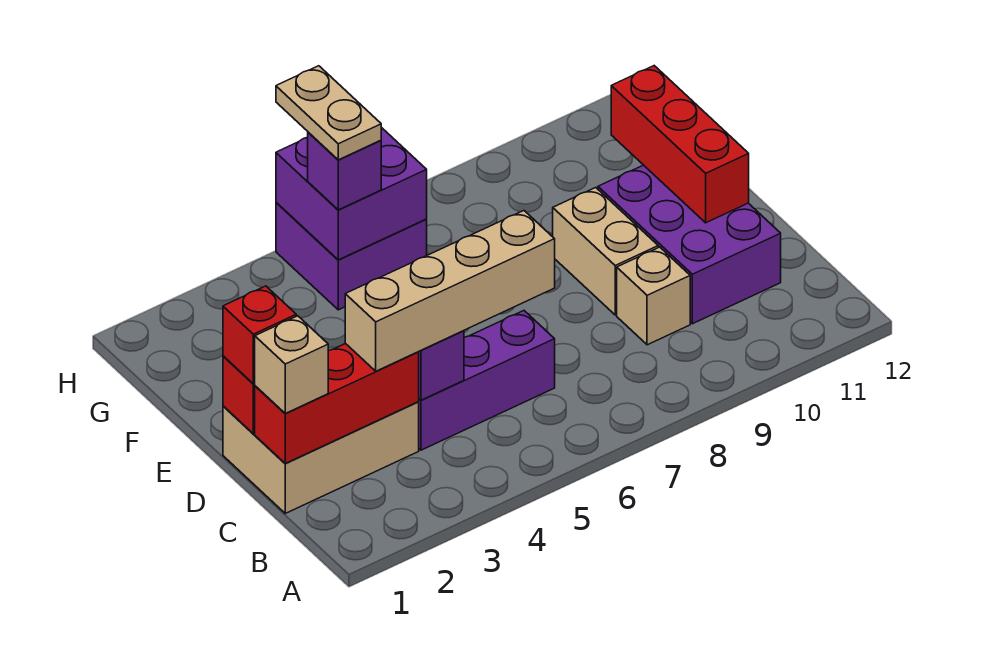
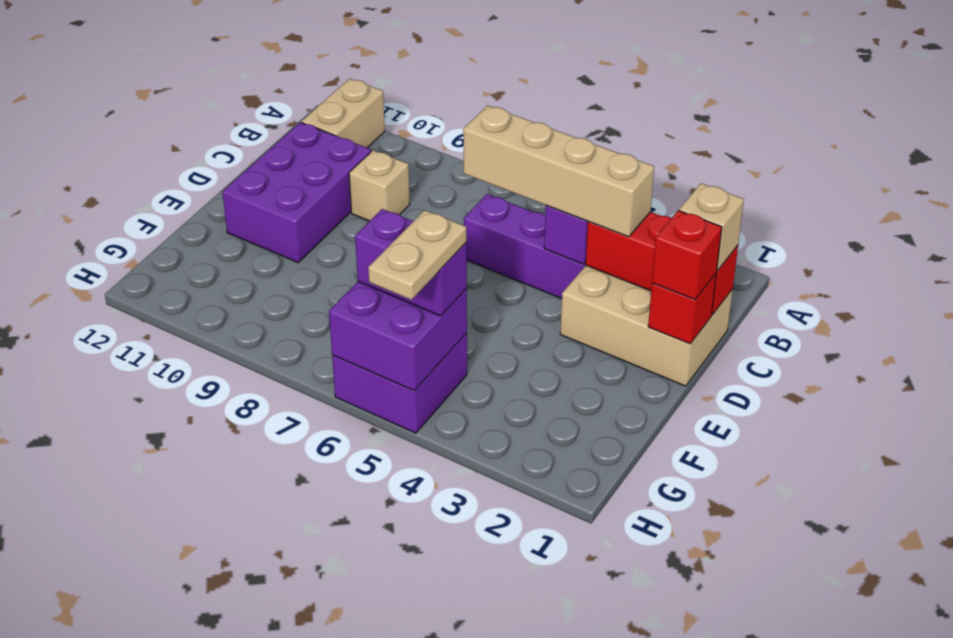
tan 1x2 brick [553,188,658,315] -> tan 1x2 brick moved to [302,79,385,148]
red 1x3 brick [611,66,749,223] -> none
purple 1x1 brick [308,132,381,210] -> purple 1x2 brick [355,209,467,316]

